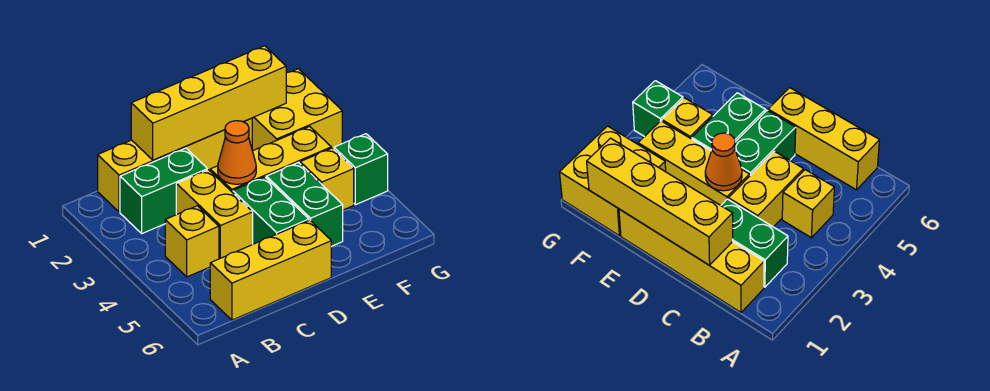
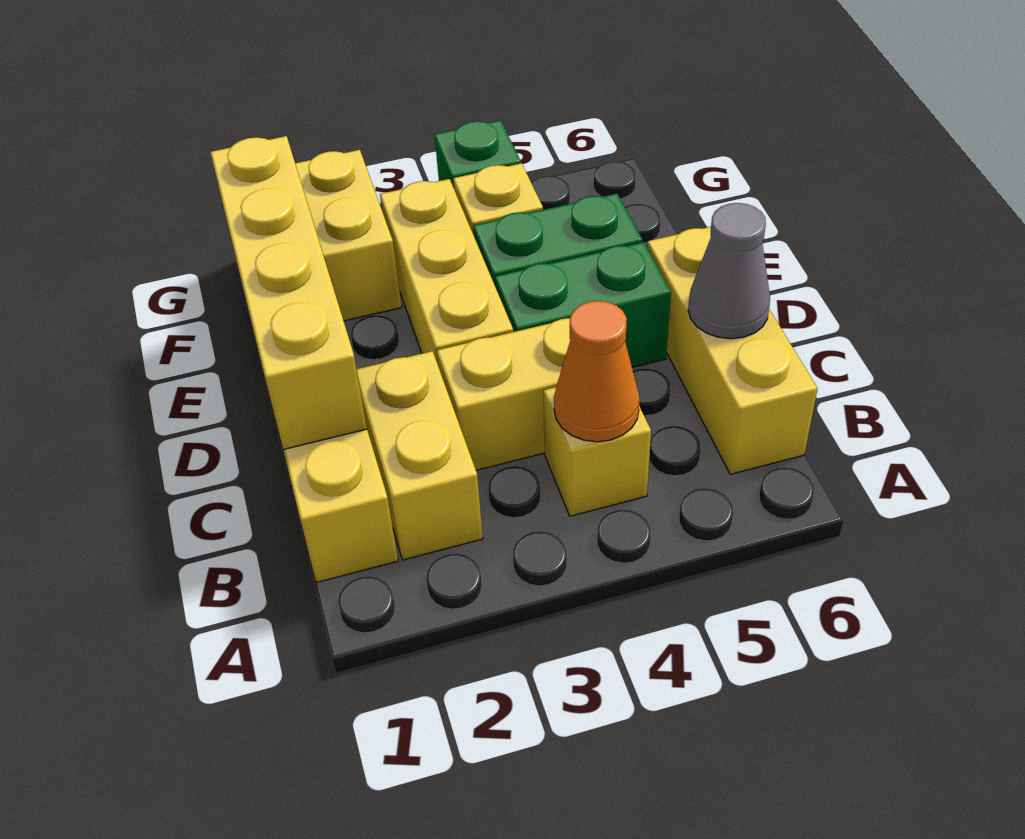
green 1x2 brick [120,148,207,233] -> yellow 1x2 brick [357,351,483,560]
none -> grey 1x1 cone [688,203,770,339]
orange 1x1 cone [218,121,256,184] -> orange 1x1 cone moved to [554,301,640,442]

